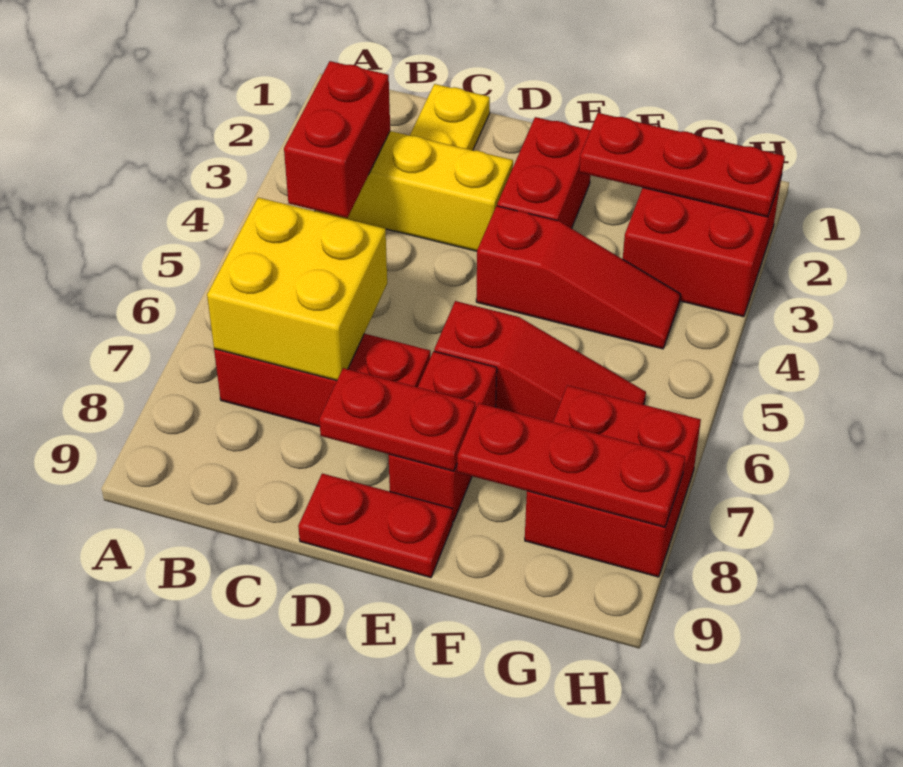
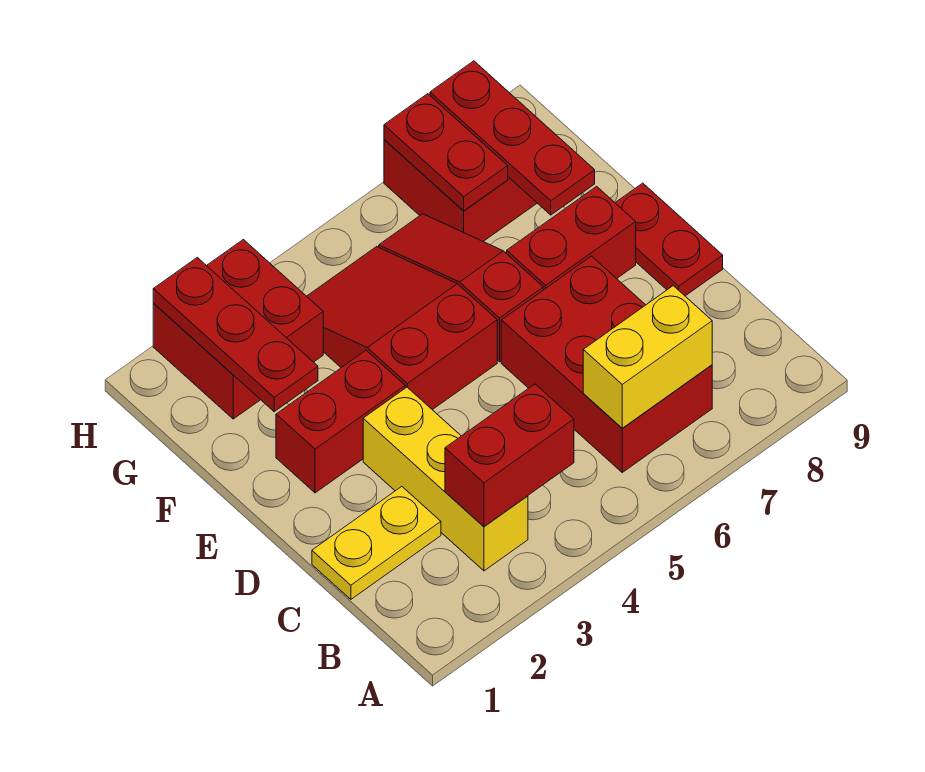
yellow 2x2 brick [207,198,387,381] -> yellow 1x2 brick [583,286,712,428]
red 1x3 brick [214,334,430,427] -> red 2x3 brick [501,256,712,472]
red 1x2 plate [319,368,475,471] -> red 1x2 plate moved to [384,94,508,211]
red 1x3 slope [476,206,680,349] -> red 2x3 slope [307,247,497,410]

